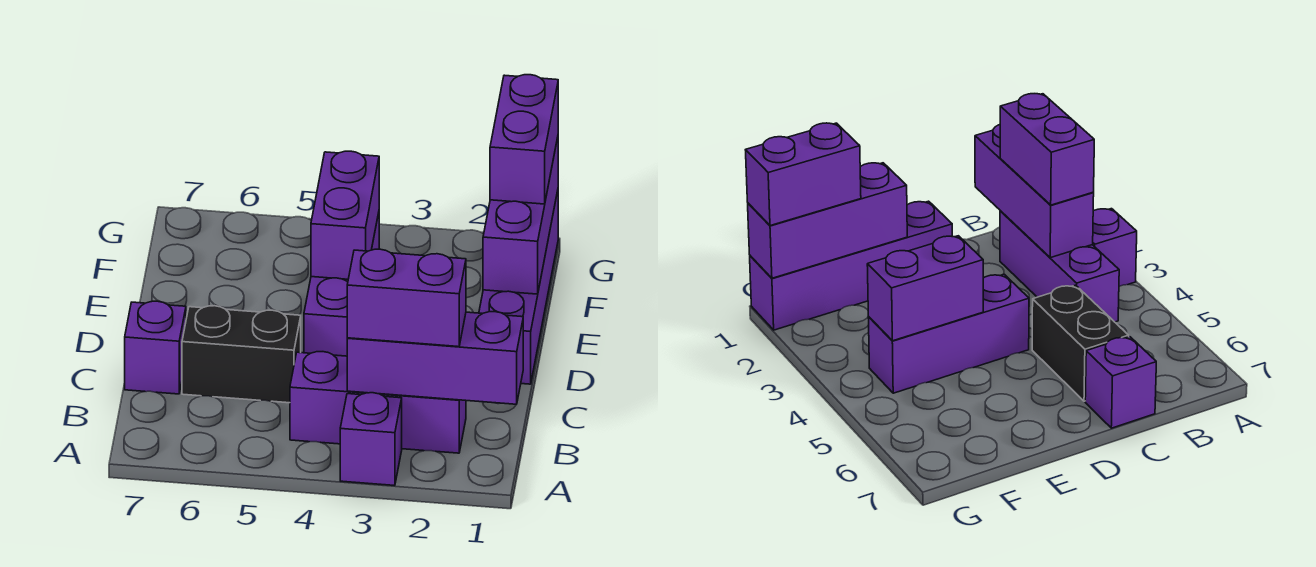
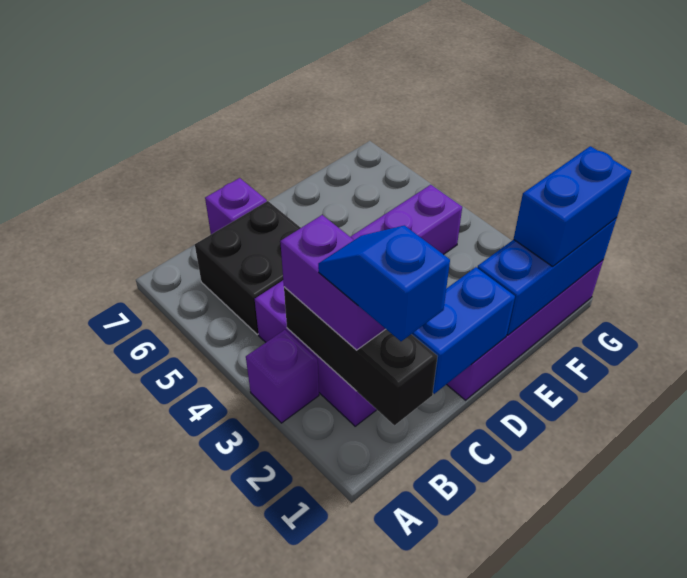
purple 1x3 brick [347,312,523,404] -> black 1x3 brick [284,287,438,425]
none -> blue 1x2 slope [318,225,450,341]
none -> blue 1x2 brick [412,267,515,394]
black 1x2 brick [182,306,301,403] -> black 2x2 brick [195,201,301,334]
purple 1x3 brick [483,138,558,294] -> blue 1x3 brick [477,218,617,335]
purple 1x2 brick [311,151,379,279] -> none
purple 1x2 brick [490,75,558,204] -> blue 1x2 brick [514,146,631,266]

